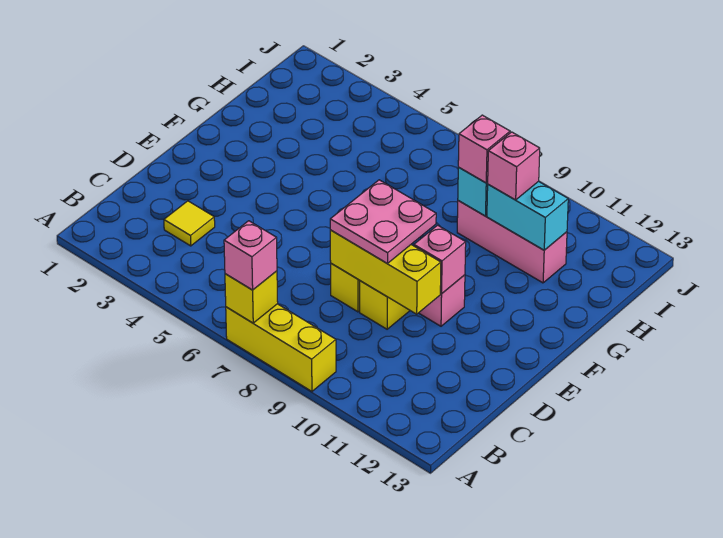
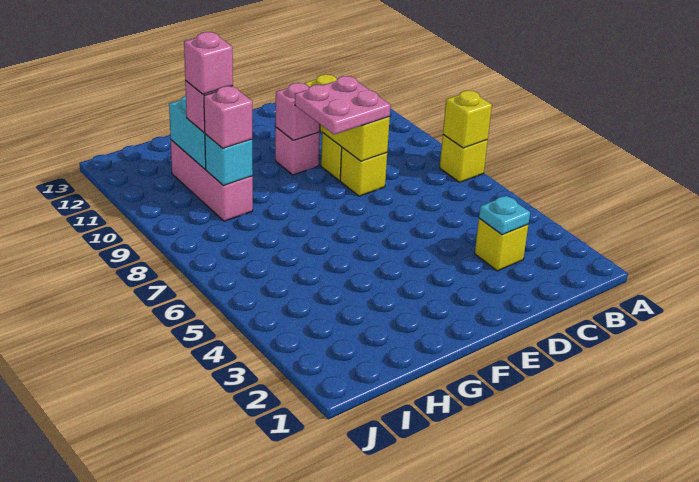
yellow 1x3 brick [226,304,336,391] -> yellow 1x1 brick [440,135,488,182]
pink 1x1 brick [224,221,277,290] -> pink 1x1 brick moved to [184,32,233,94]
yellow 1x1 tile [164,201,215,246] -> yellow 1x1 brick [475,218,528,271]
none -> cyan 1x1 plate [479,196,530,235]

